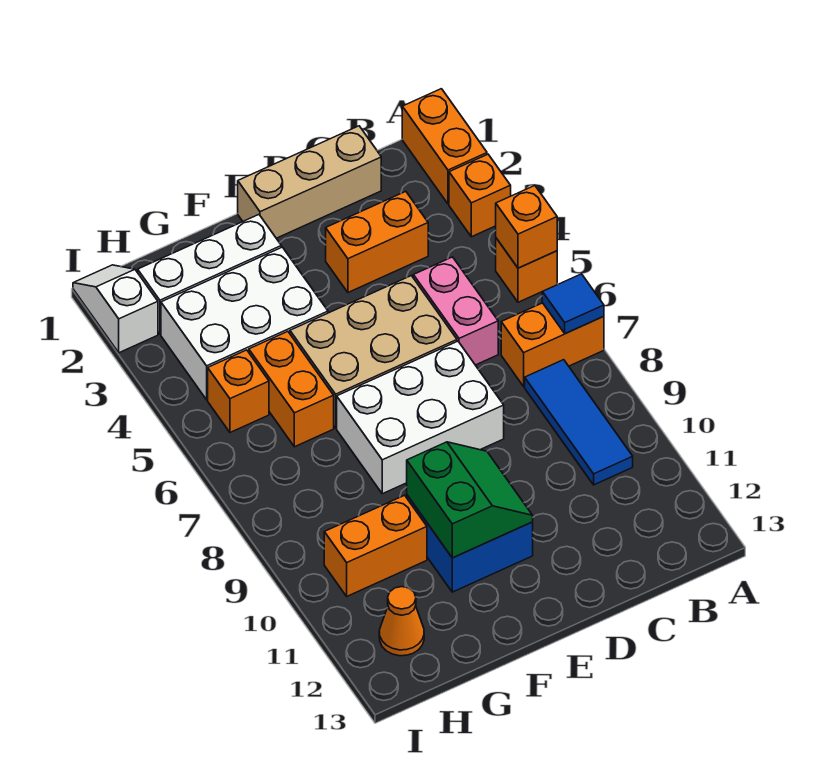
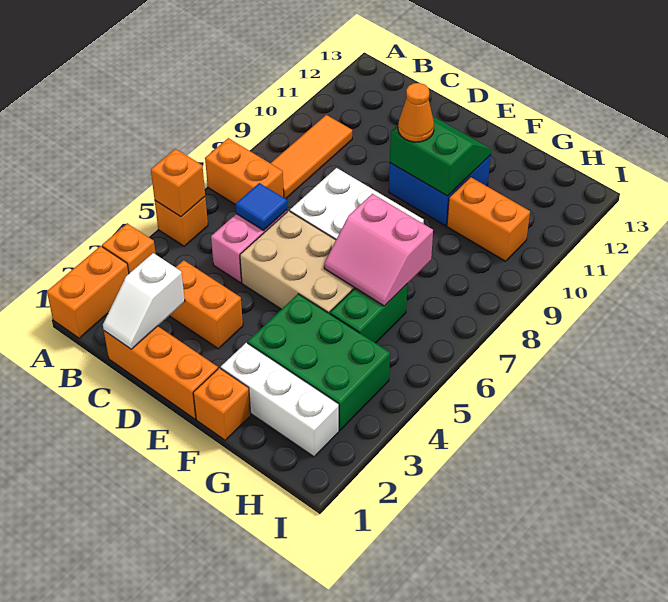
blue 1x1 tile [542,274,604,334] -> blue 1x1 tile moved to [236,183,287,230]
blue 1x3 tile [525,360,633,485] -> orange 1x3 tile [271,115,352,199]
tan 1x3 brick [238,126,381,238] -> orange 1x3 brick [104,326,218,419]
green 2x2 slope [407,442,533,558] -> green 2x2 slope turned to [390,117,491,196]
white 2x3 brick [161,247,328,400] -> green 2x3 brick [248,294,390,430]
none -> pink 2x2 slope [324,194,433,306]
orange 1x2 brick [249,331,334,447] -> green 1x2 brick [330,284,407,343]
orange 1x1 brick [208,350,269,432] -> orange 1x1 brick moved to [193,368,251,440]
orange 1x1 cone [379,587,424,656] -> orange 1x1 cone moved to [398,83,434,142]
white 1x2 slope [73,265,158,353] -> white 1x2 slope moved to [103,253,185,349]

